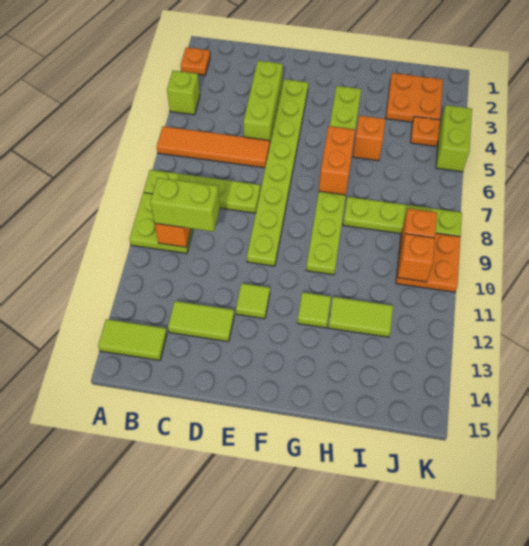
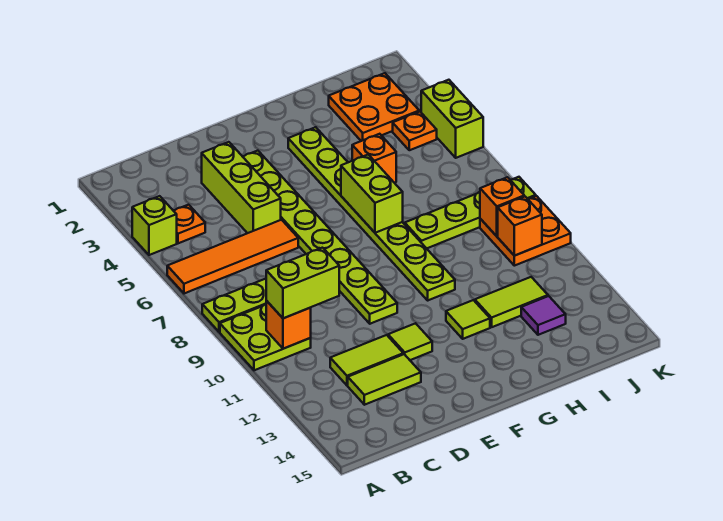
orange 1x1 plate [181,47,210,75] -> orange 1x1 plate moved to [174,205,205,243]
lime 1x2 tile [98,319,167,360] -> lime 1x2 tile moved to [330,335,403,385]
orange 1x2 brick [319,126,355,195] -> lime 1x2 brick [341,155,403,233]
none -> purple 1x1 tile [521,296,566,335]

